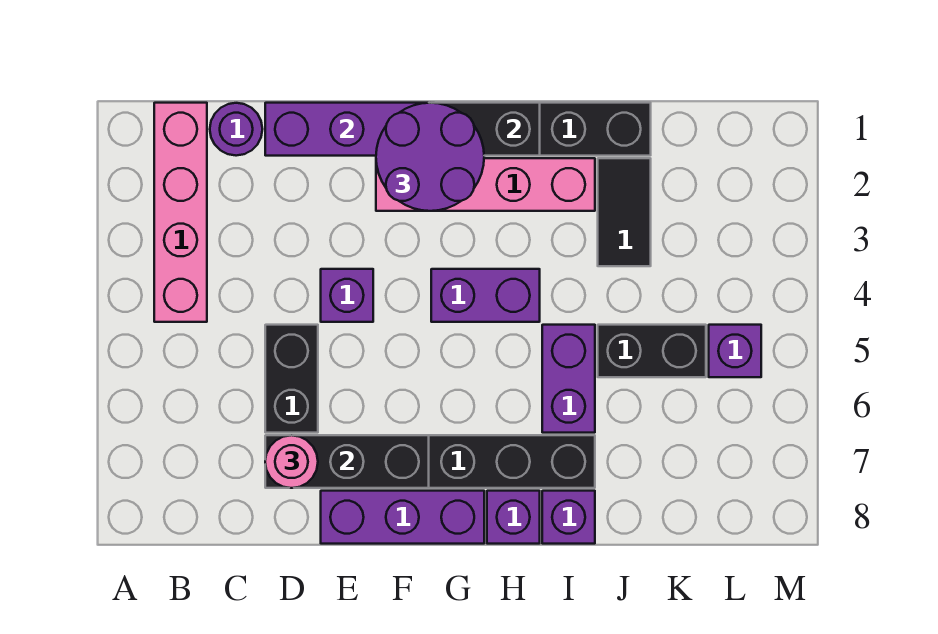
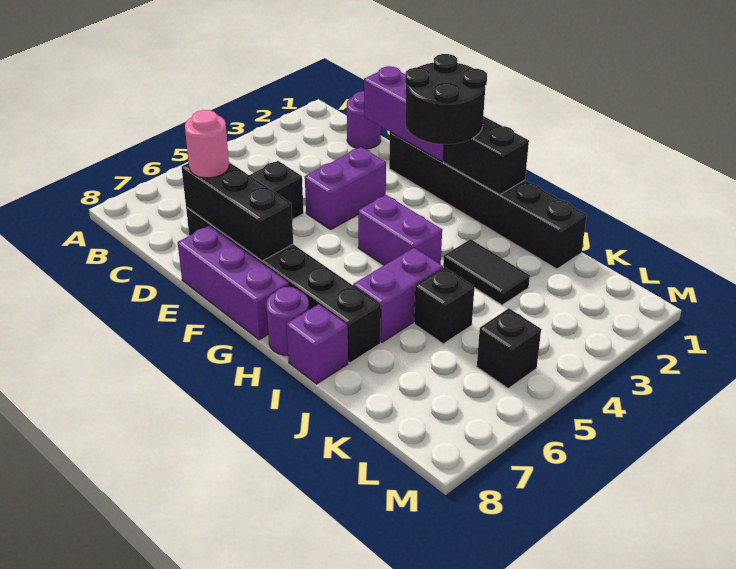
pink 1x4 brick [154,103,207,322] -> none
purple 1x1 brick [321,269,373,322] -> purple 1x2 brick [305,147,386,230]
purple 2x2 round brick [376,103,484,211] -> black 2x2 round brick [405,54,487,144]
pink 1x4 brick [376,158,595,211] -> none
purple 1x1 brick [487,491,540,544] -> purple 1x1 round brick [266,287,309,356]
black 1x2 tile [598,158,651,266] -> black 1x2 tile turned to [443,239,530,305]
black 1x2 brick [598,325,706,377] -> black 1x1 brick [414,267,474,344]
purple 1x1 brick [709,325,761,377] -> black 1x1 brick [477,308,541,388]

